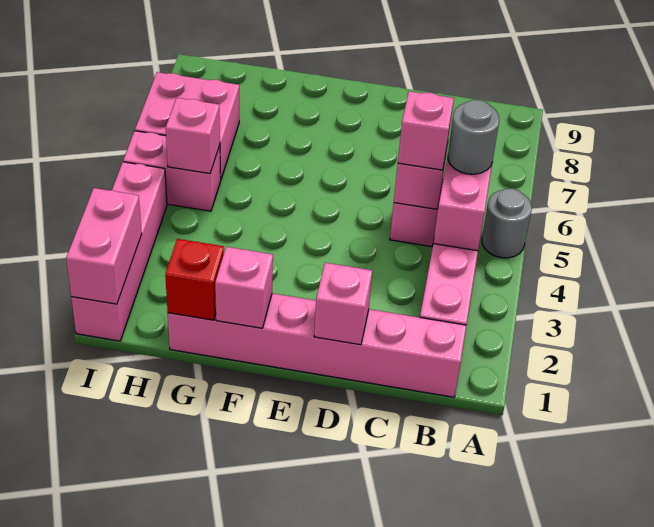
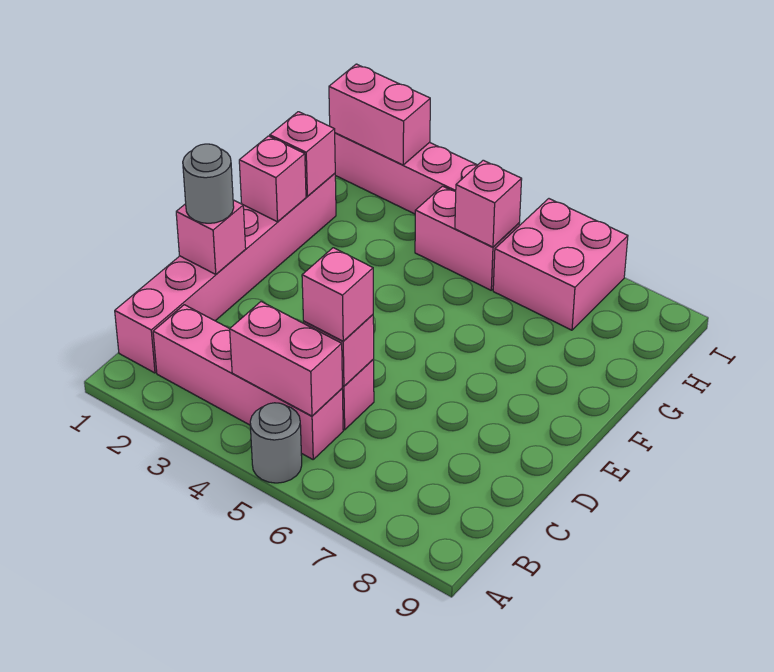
grey 1x1 round brick [448,100,499,174] -> grey 1x1 round brick moved to [183,144,234,223]
red 1x1 brick [165,239,224,320] -> pink 1x1 brick [270,112,335,196]
pink 1x2 brick [123,131,221,211] -> pink 1x2 brick turned to [415,186,519,290]

